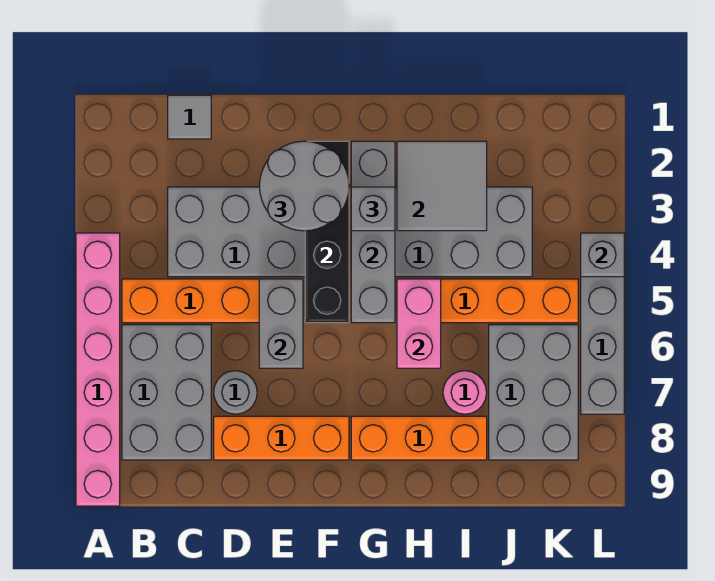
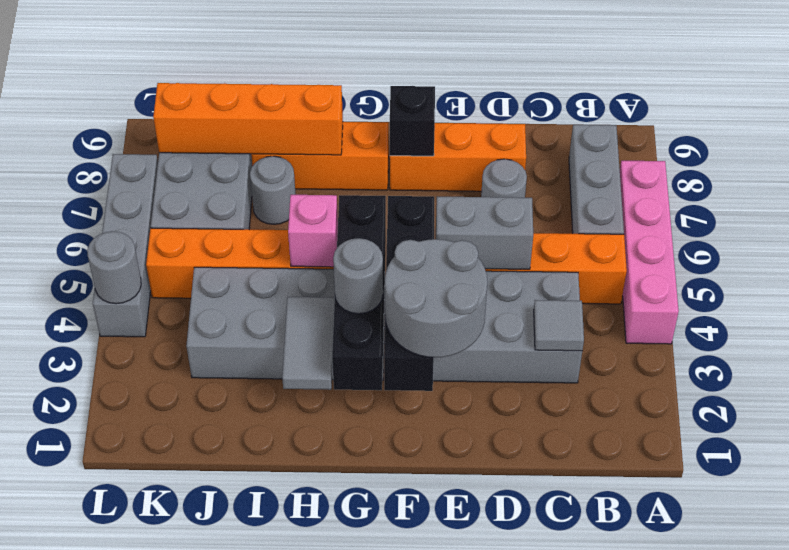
pink 1x6 brick [76,233,120,506] -> pink 1x4 brick [620,161,679,344]
grey 2x3 brick [122,325,211,460] -> grey 1x3 brick [569,125,624,234]
grey 1x1 tile [168,95,211,139] -> grey 1x1 tile moved to [534,300,584,351]
grey 1x2 brick [259,279,303,368] -> grey 1x2 brick turned to [436,196,533,269]
none -> black 1x1 brick [390,86,435,156]
grey 1x4 brick [351,141,395,323] -> black 1x4 brick [332,195,386,390]
grey 1x1 brick [351,187,395,231] -> grey 1x1 round brick [333,238,383,314]
grey 2x2 tile [397,141,487,231] -> grey 1x2 tile [282,297,335,390]
pink 1x2 brick [397,279,441,368] -> pink 1x1 brick [288,195,338,267]
none -> orange 1x4 brick [153,83,343,155]
pink 1x1 round brick [443,371,487,414] -> grey 1x1 round brick [250,156,296,224]
grey 1x1 brick [581,233,624,277] -> grey 1x1 round brick [87,231,141,304]

